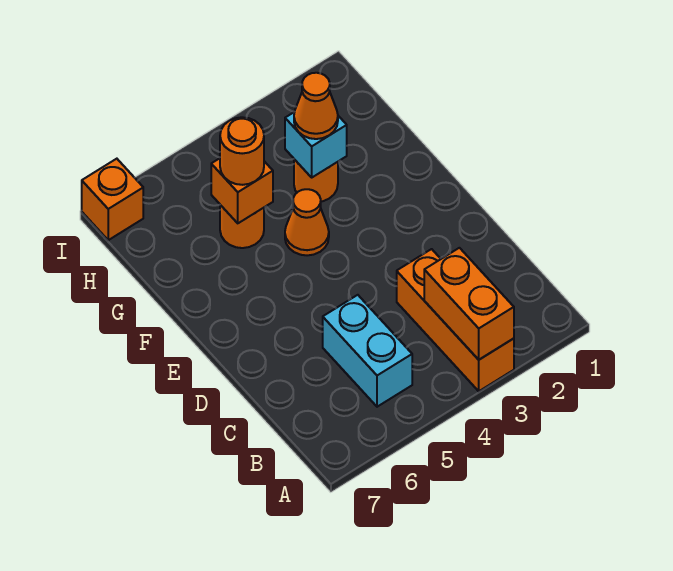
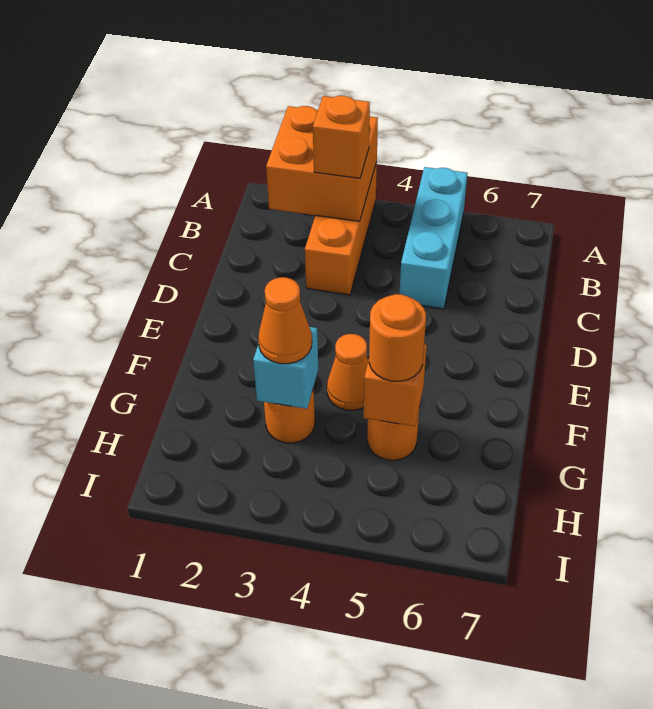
orange 1x2 brick [424,248,514,360] -> orange 2x2 brick [266,106,378,221]
cyan 1x2 brick [323,295,412,407] -> cyan 1x3 brick [400,167,468,309]
orange 1x1 brick [82,159,143,240] -> orange 1x1 brick moved to [313,96,370,178]

